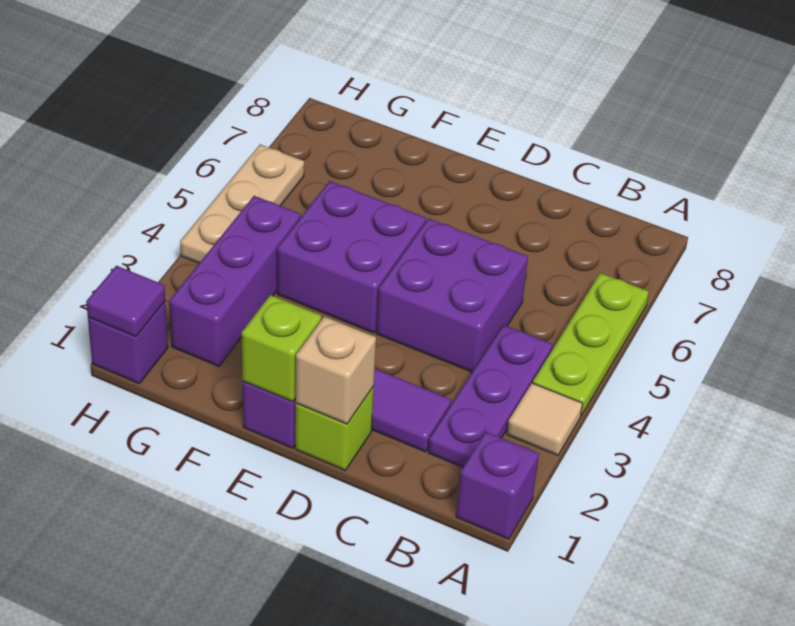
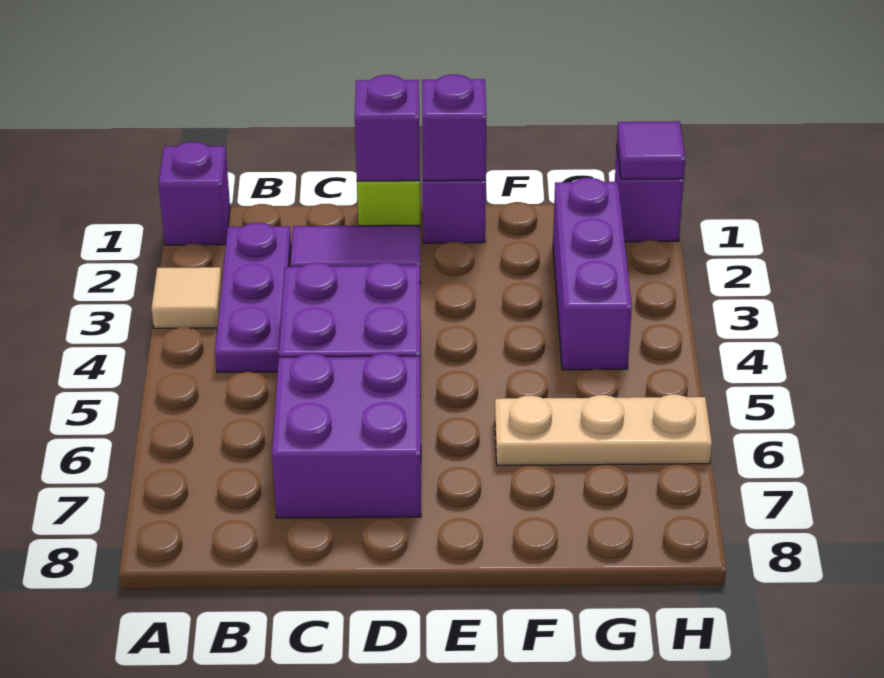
lime 1x3 plate [533,273,649,416] -> none
tan 1x1 brick [296,317,376,424] -> purple 1x1 brick [355,75,420,181]
lime 1x1 brick [242,295,321,402] -> purple 1x1 brick [422,75,486,181]
purple 2x2 brick [277,181,426,333] -> purple 2x2 brick moved to [272,353,421,518]
tan 1x3 plate [180,144,304,263] -> tan 1x3 plate turned to [495,394,712,465]

